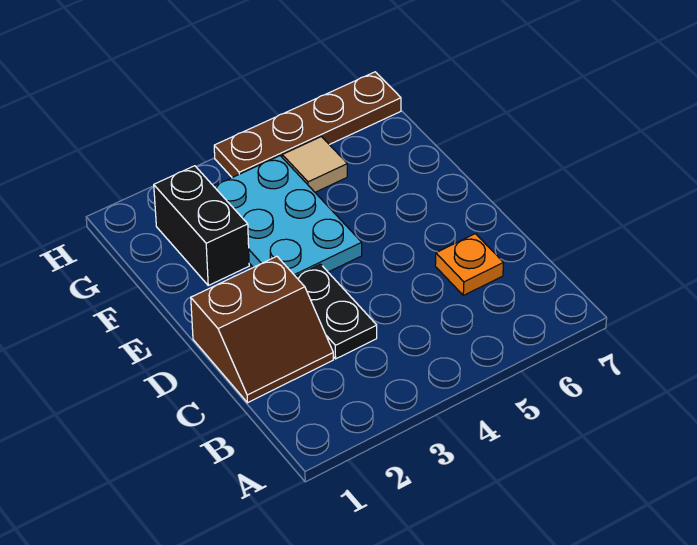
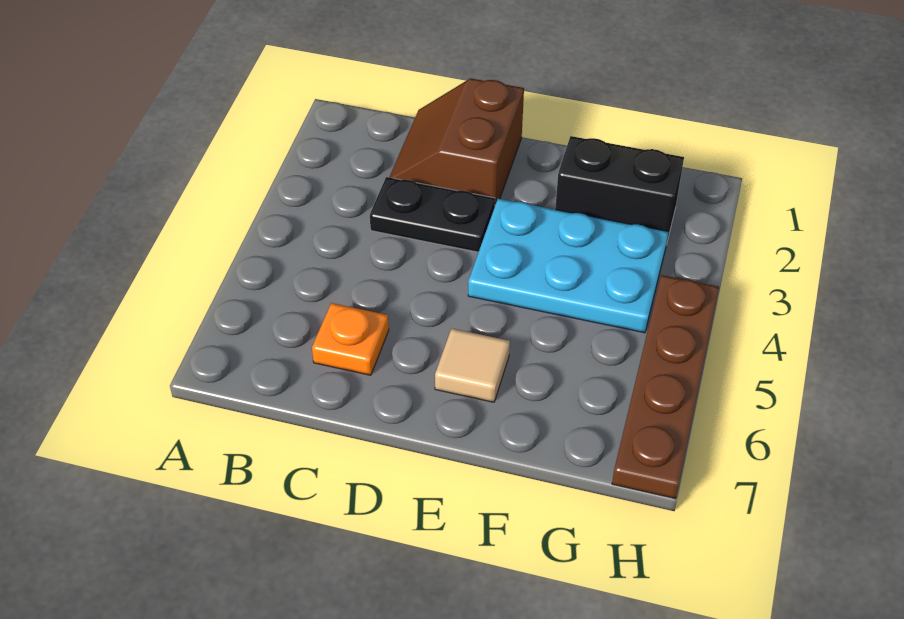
tan 1x1 tile [282,137,347,192] -> tan 1x1 tile moved to [435,329,510,402]

